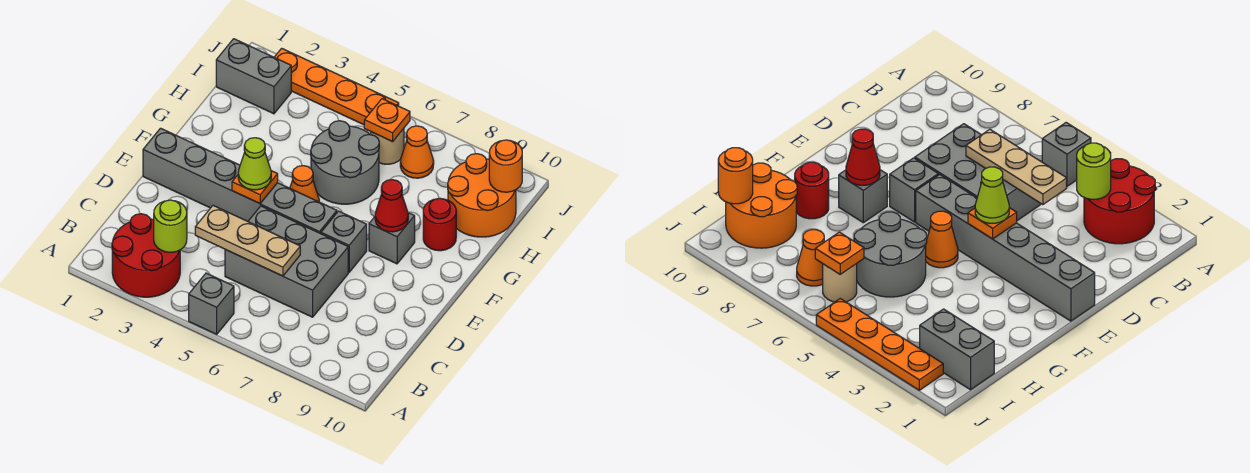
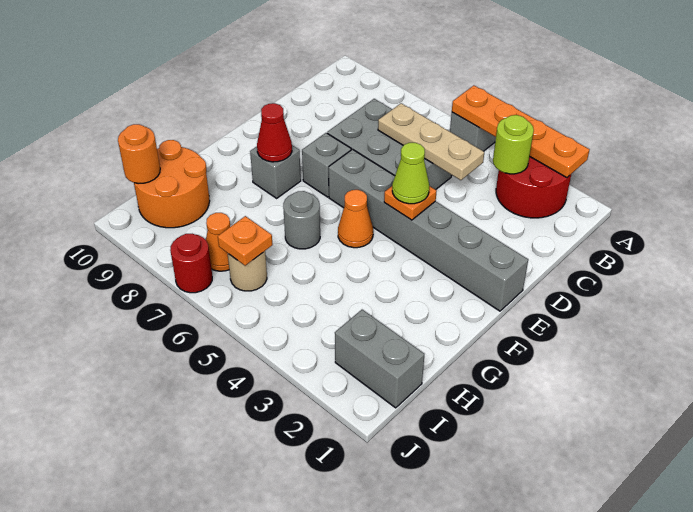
grey 2x2 round brick [311,121,379,204] -> grey 1x1 round brick [283,191,320,249]
red 1x1 round brick [423,198,456,251] -> red 1x1 round brick moved to [170,234,212,293]
orange 1x4 plate [274,48,399,125] -> orange 1x4 plate moved to [452,85,590,178]

